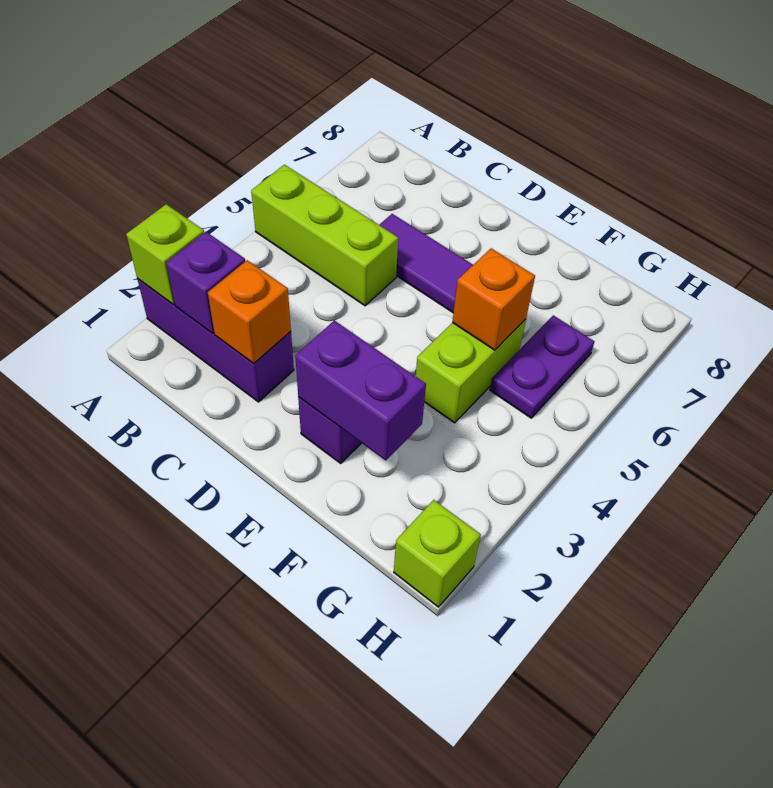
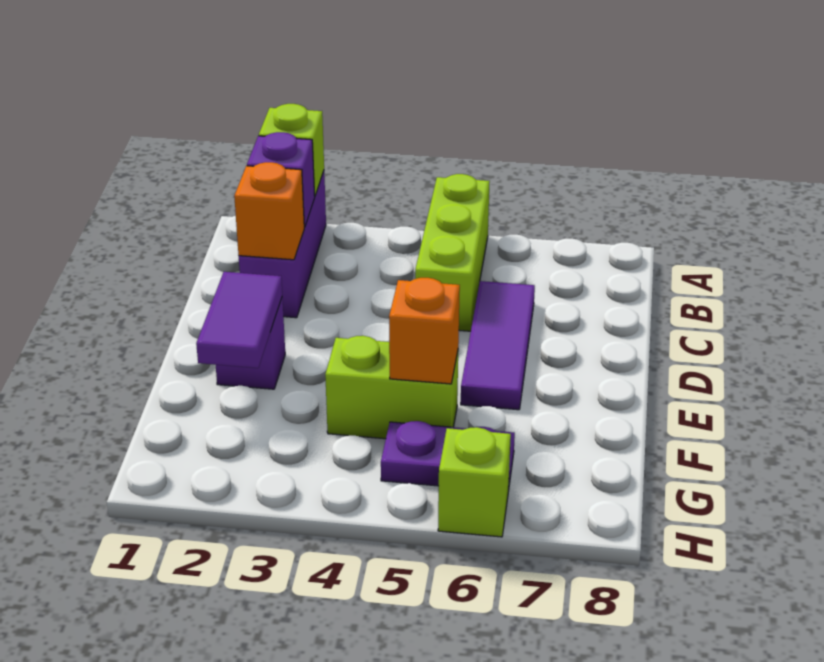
purple 1x2 brick [295,320,426,461] -> purple 1x2 tile [196,272,282,368]
lime 1x1 brick [394,500,481,607] -> lime 1x1 brick moved to [438,427,511,537]

